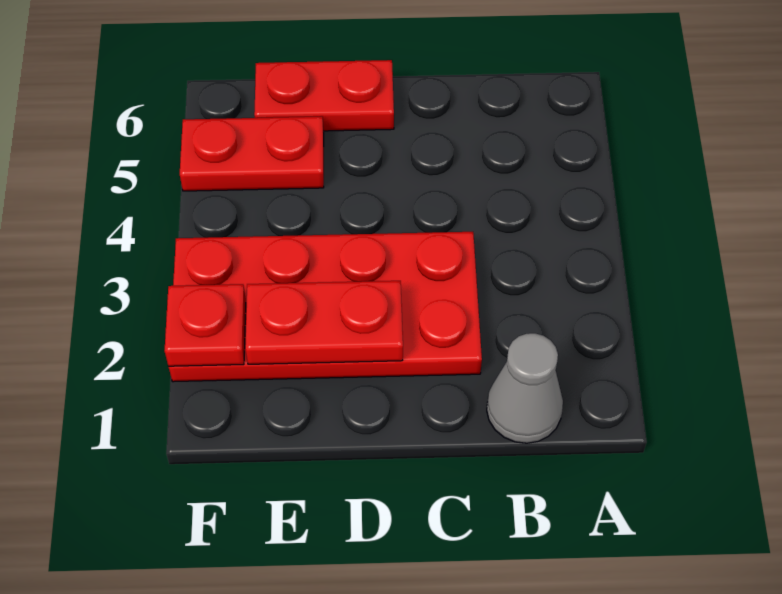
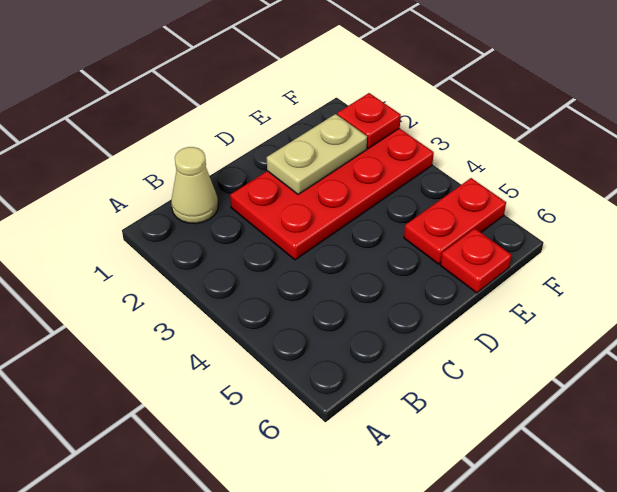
grey 1x1 cone [487,333,563,443] -> tan 1x1 cone [171,147,218,224]
red 1x2 plate [245,281,403,364] -> tan 1x2 plate [267,114,367,195]
red 1x2 plate [254,60,394,131] -> red 1x1 plate [440,229,512,293]

